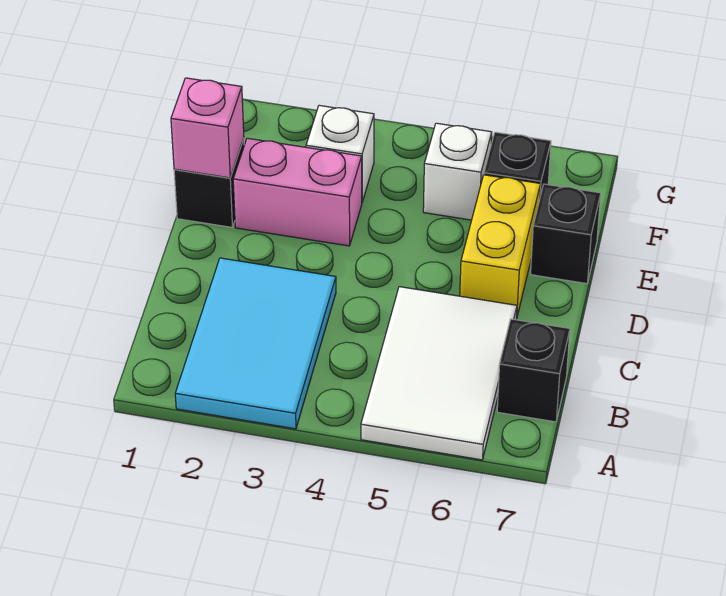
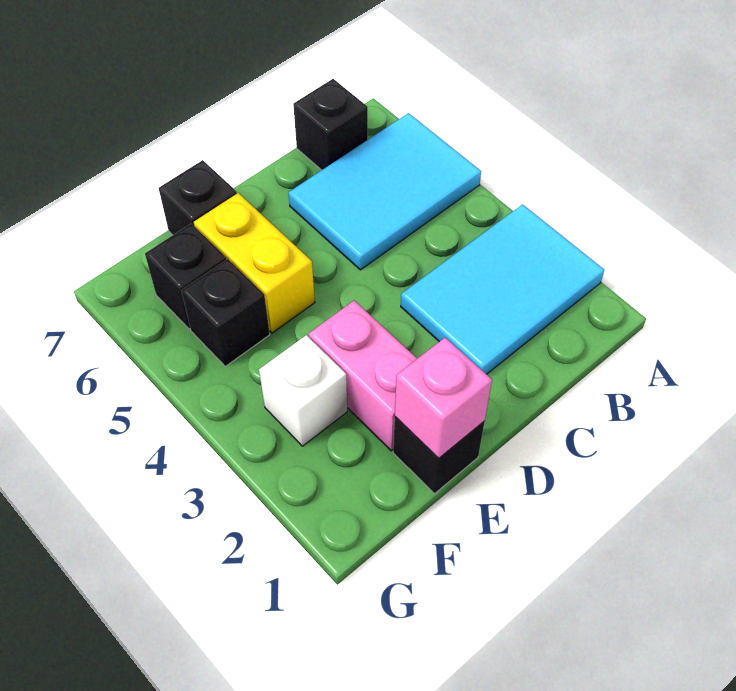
white 2x3 tile [361,287,517,460] -> cyan 2x3 tile [289,113,481,270]
yellow 1x2 brick [460,175,540,319] -> yellow 1x2 brick turned to [194,193,315,333]
white 1x1 brick [423,123,492,220] -> black 1x1 brick [181,259,270,366]

